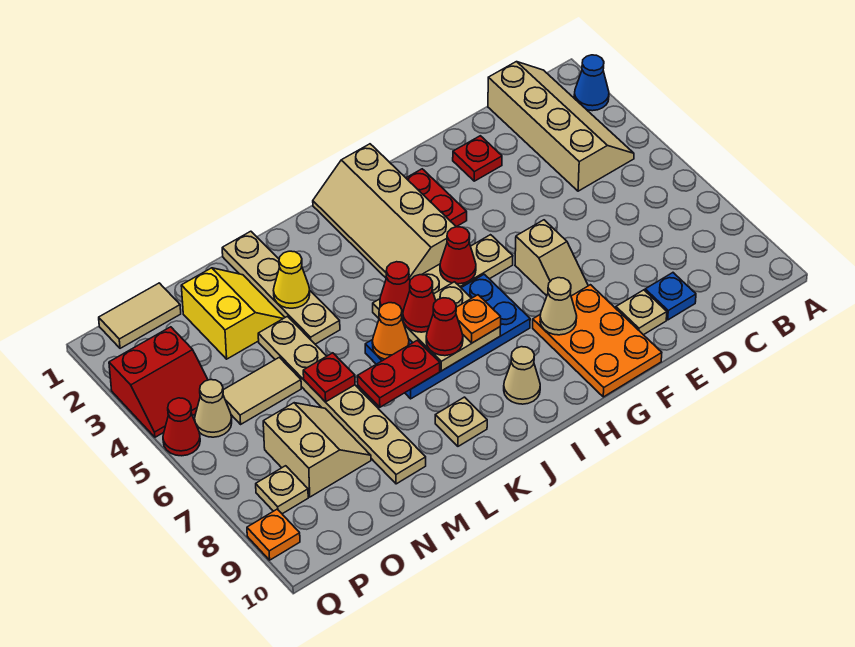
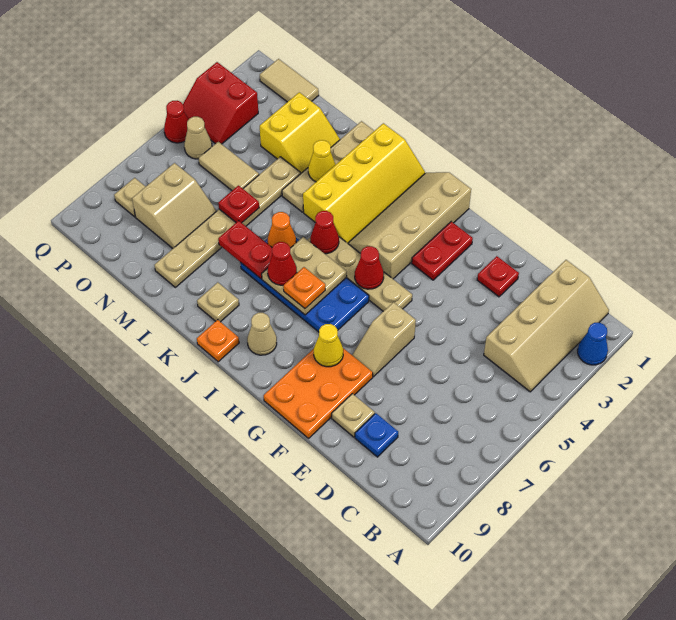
tan 1x1 cone [540,278,577,335] -> yellow 1x1 cone [314,324,343,367]
none -> yellow 2x4 slope [303,123,425,243]
red 1x1 cone [403,275,436,332] -> none
orange 1x1 plate [247,509,300,560] -> orange 1x1 plate moved to [197,320,239,362]

